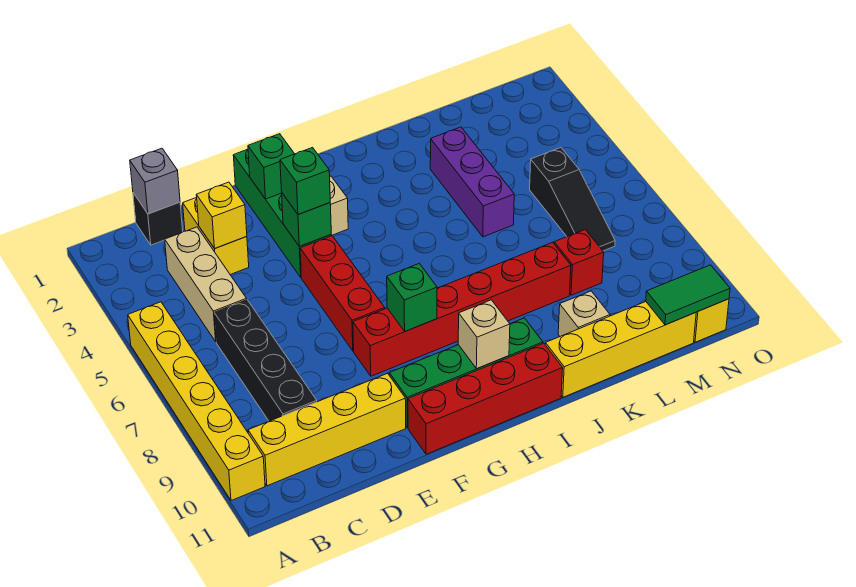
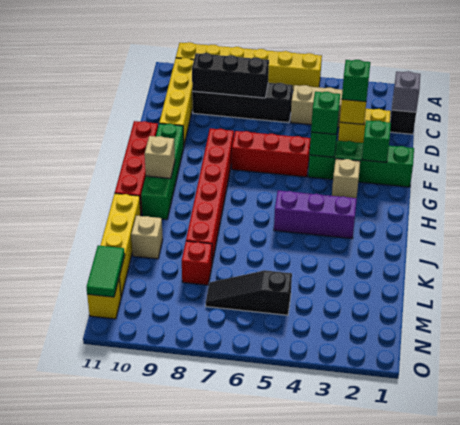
none -> black 1x3 brick [192,53,269,98]
green 1x1 brick [387,264,437,331] -> green 1x1 brick moved to [342,60,370,102]
purple 1x3 brick [430,127,514,237] -> purple 1x3 brick moved to [274,190,357,238]

